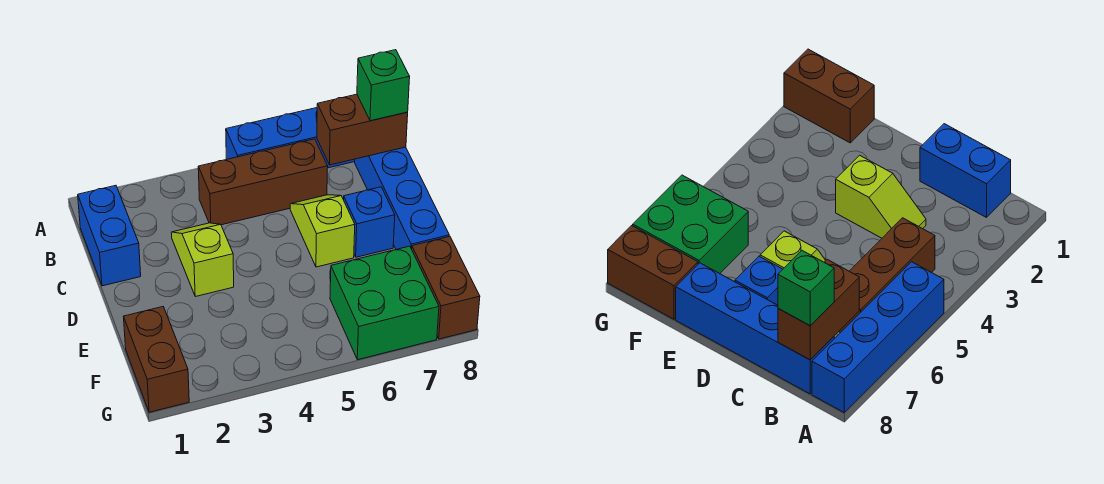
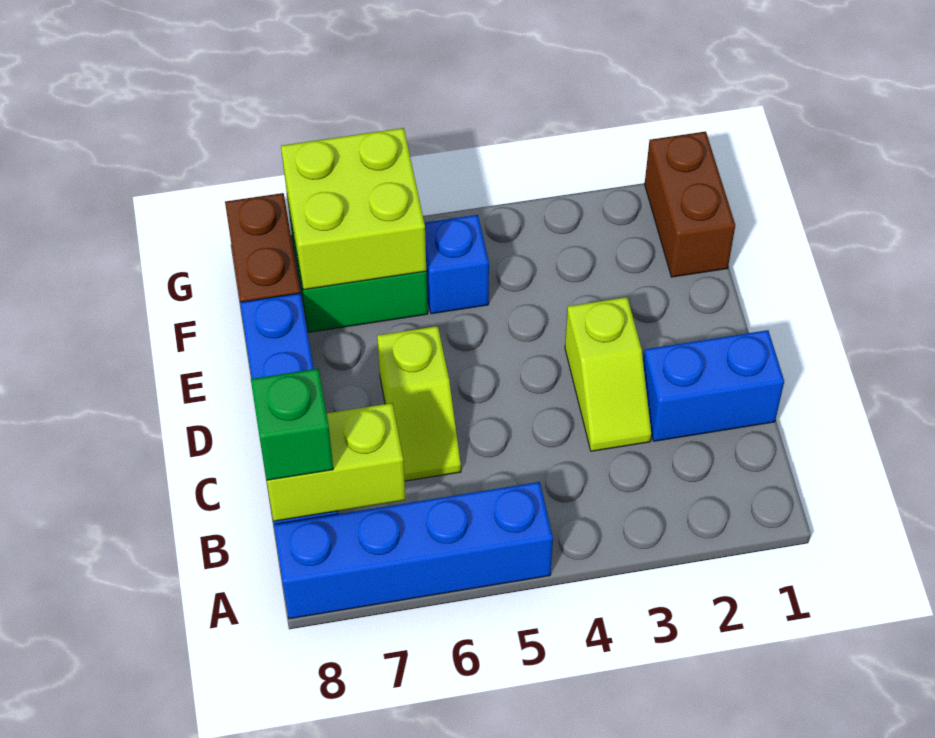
blue 1x2 brick [78,185,141,286] -> blue 1x2 brick turned to [643,330,784,441]
brown 1x3 brick [198,139,328,225] -> none
brown 1x2 brick [317,94,408,165] -> lime 1x2 brick [267,403,406,521]
blue 1x1 brick [344,187,395,257] -> blue 1x1 brick moved to [424,215,489,314]
none -> lime 2x2 brick [281,128,426,290]

